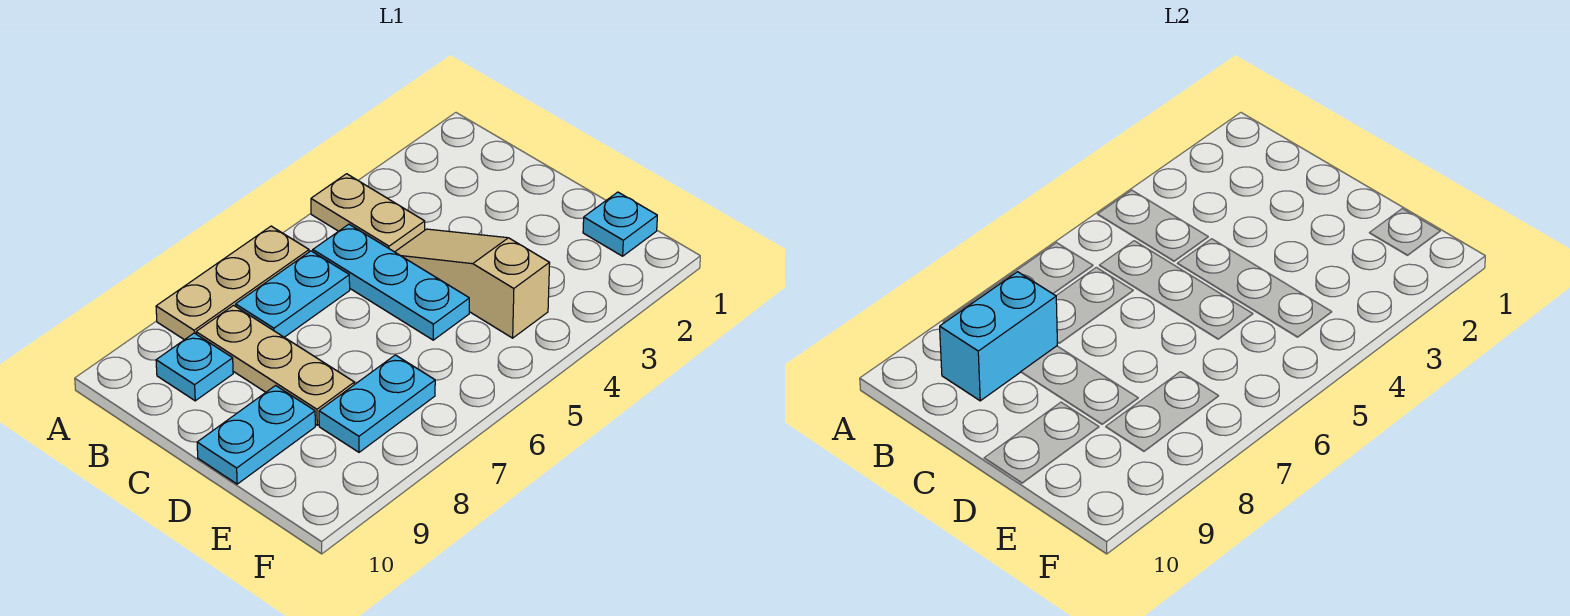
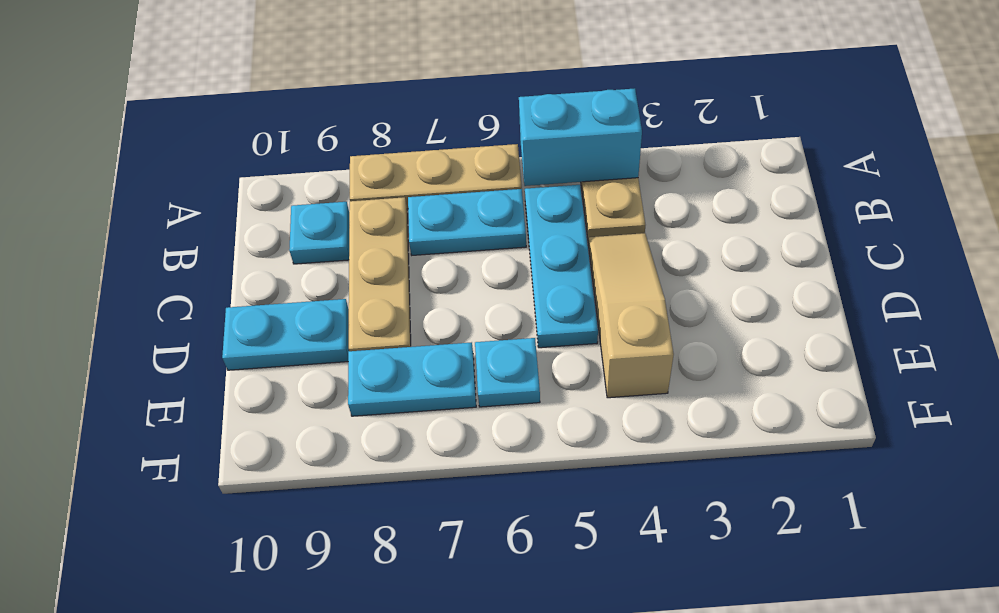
cyan 1x2 brick [940,272,1057,401] -> cyan 1x2 brick moved to [519,88,642,186]
cyan 1x1 plate [583,192,657,256] -> cyan 1x1 plate moved to [475,338,540,407]

